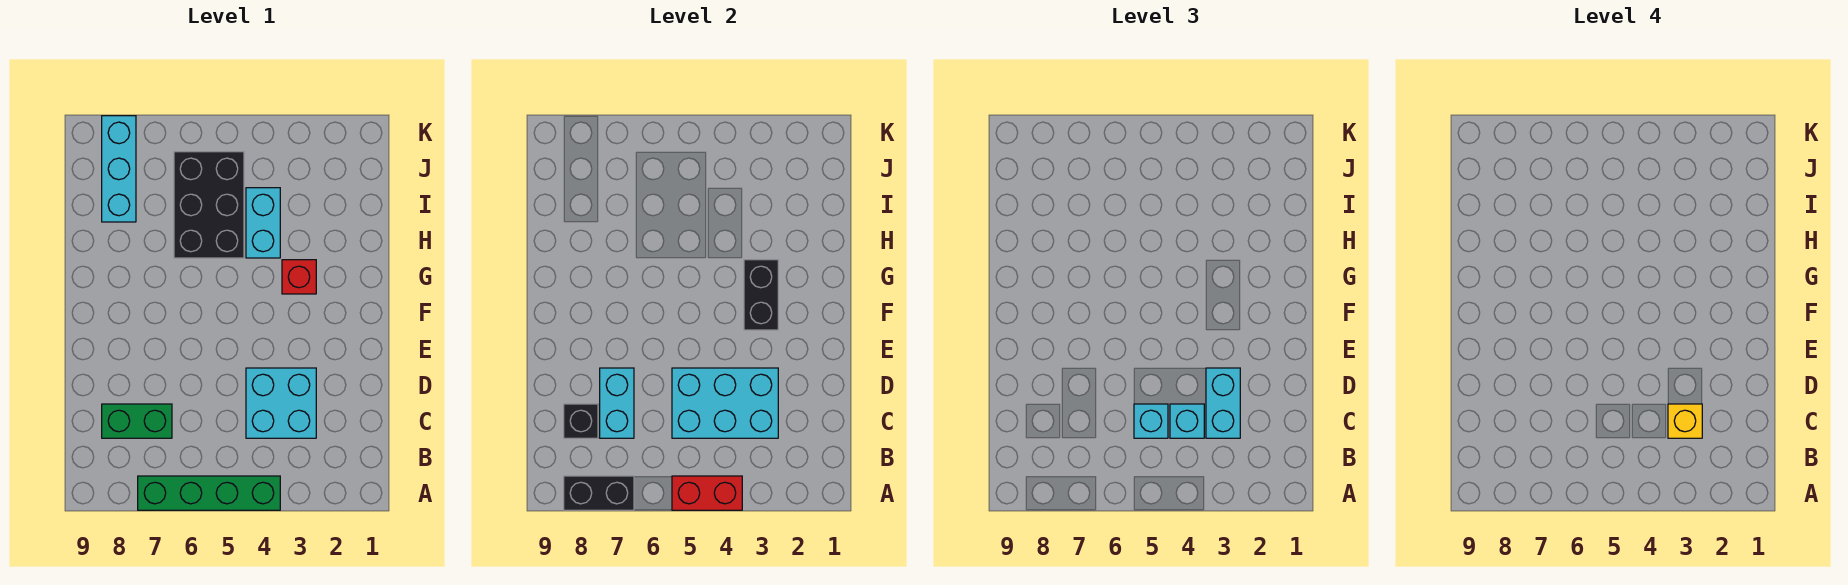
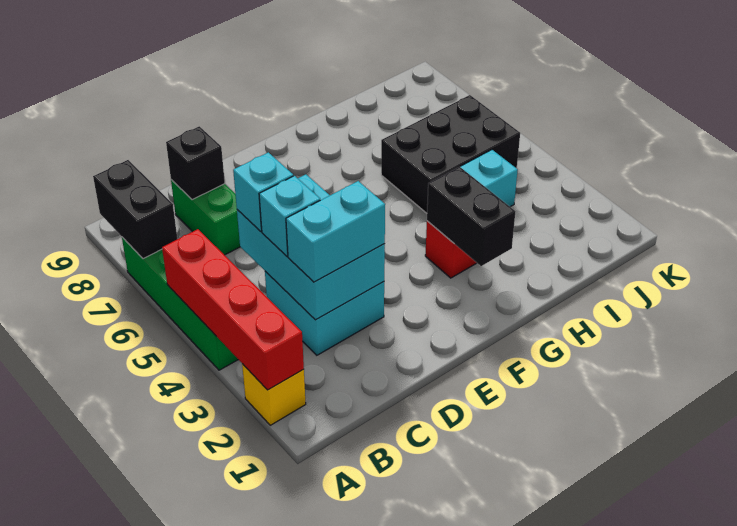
red 1x2 brick [672,476,742,510] -> red 1x4 brick [162,229,304,390]
yellow 1x1 brick [1668,404,1702,438] -> yellow 1x1 brick moved to [242,364,306,425]
cyan 1x2 brick [600,368,634,438] -> none
black 1x2 brick [744,260,778,330] -> black 1x2 brick turned to [427,167,515,266]
cyan 1x3 brick [102,116,136,222] -> none

